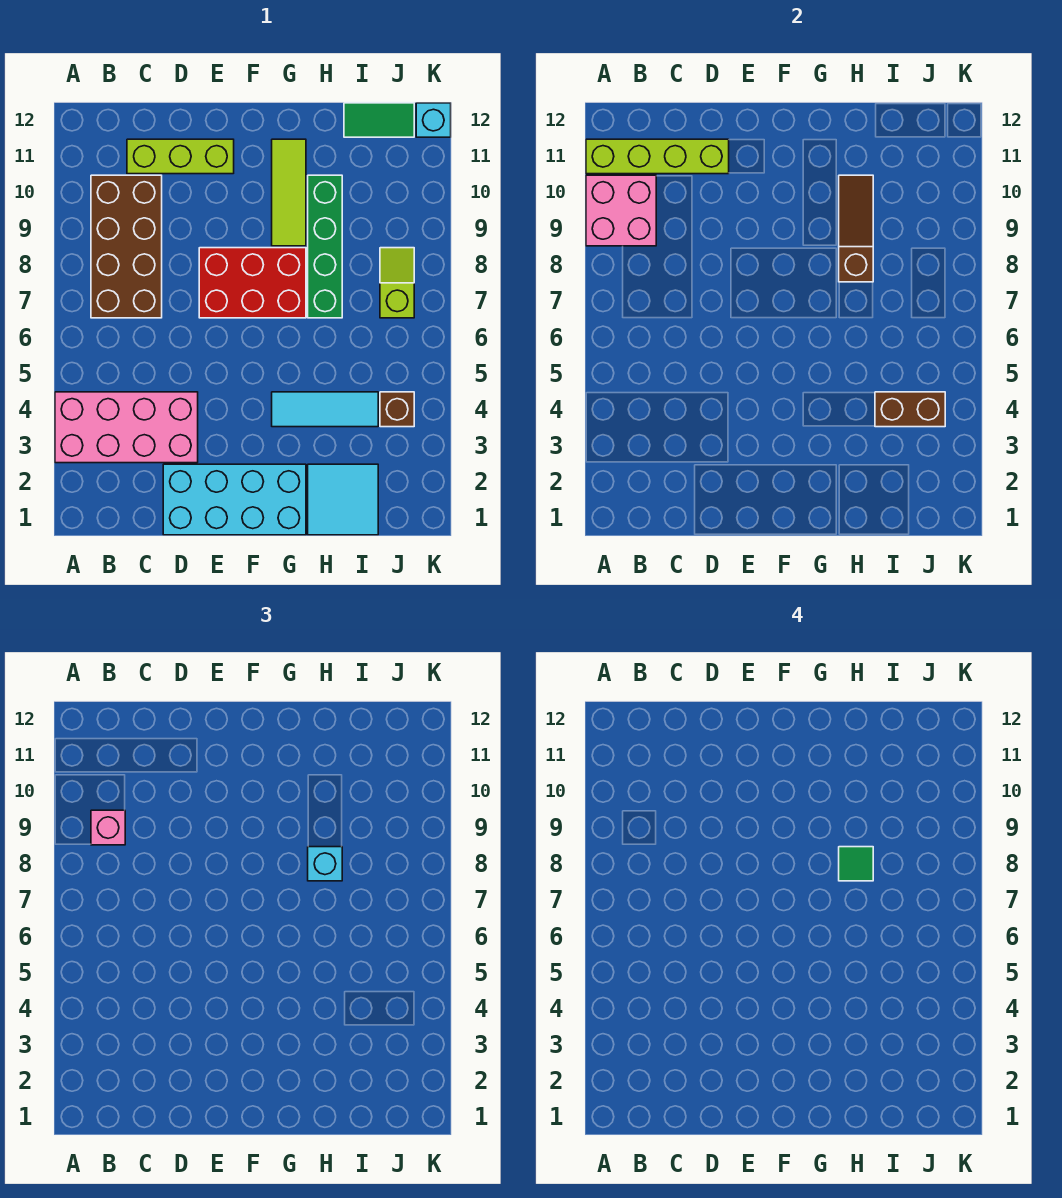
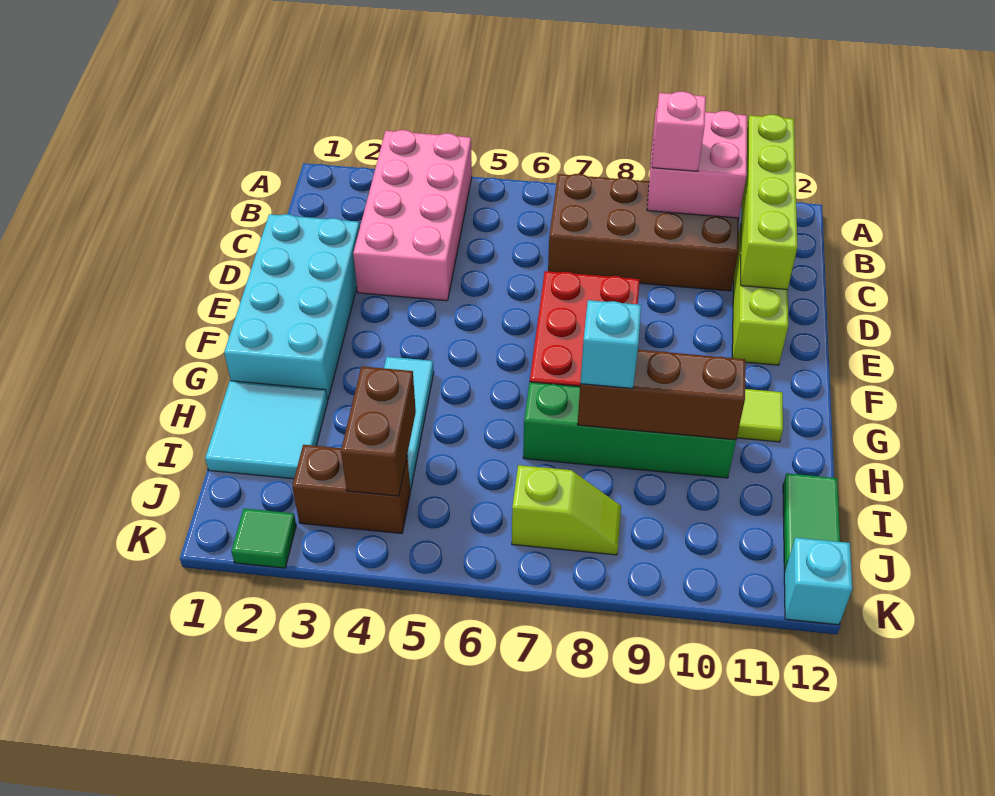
brown 1x3 slope [839,175,873,282] -> brown 1x3 brick [577,350,745,440]
green 1x1 tile [839,847,873,881] -> green 1x1 tile moved to [231,508,296,568]
brown 1x1 brick [380,392,414,427] -> brown 1x2 brick [292,445,410,534]

